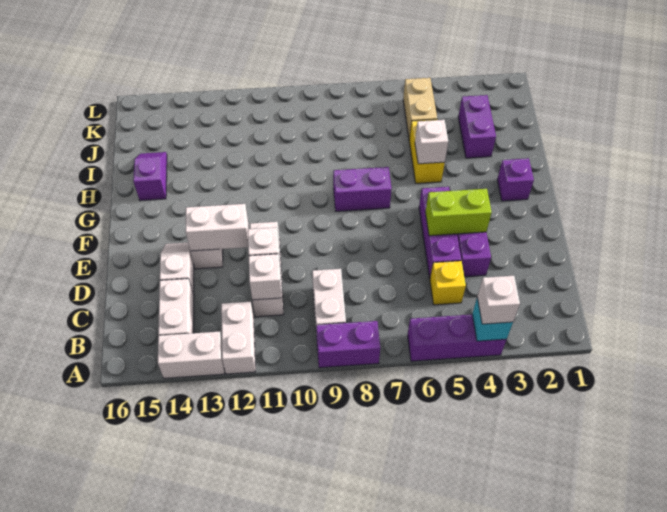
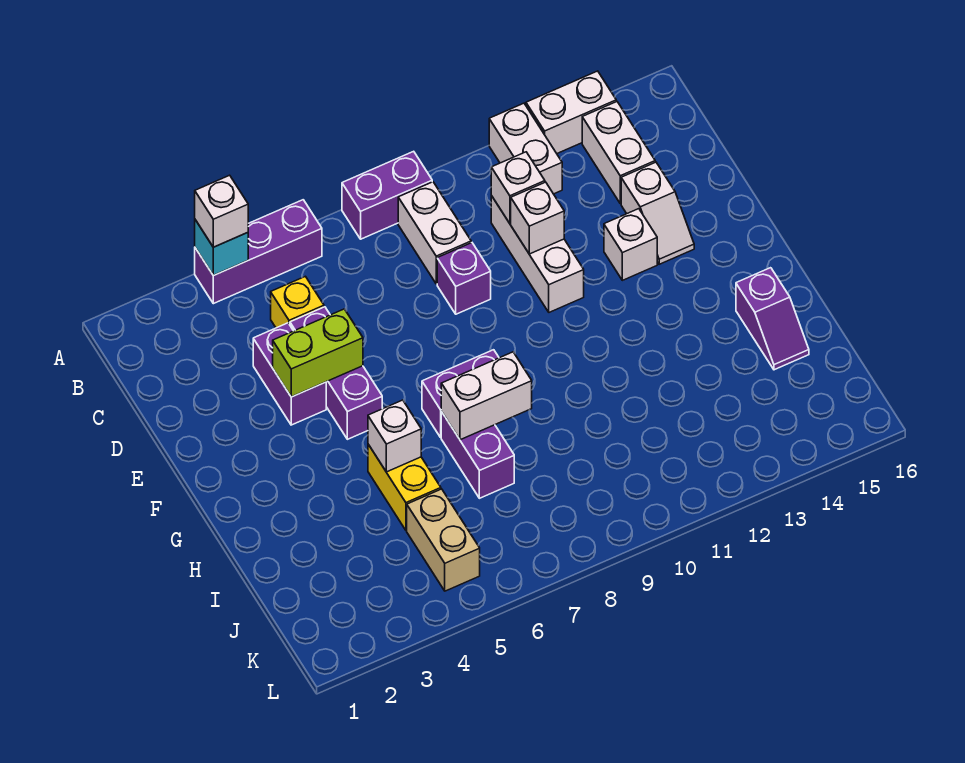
white 1x2 brick [185,204,248,251] -> white 1x2 brick moved to [441,352,532,440]
purple 1x1 brick [497,158,534,201] -> purple 1x1 brick moved to [437,243,491,314]
purple 1x2 brick [458,95,496,158] -> purple 1x2 brick moved to [441,412,514,498]

